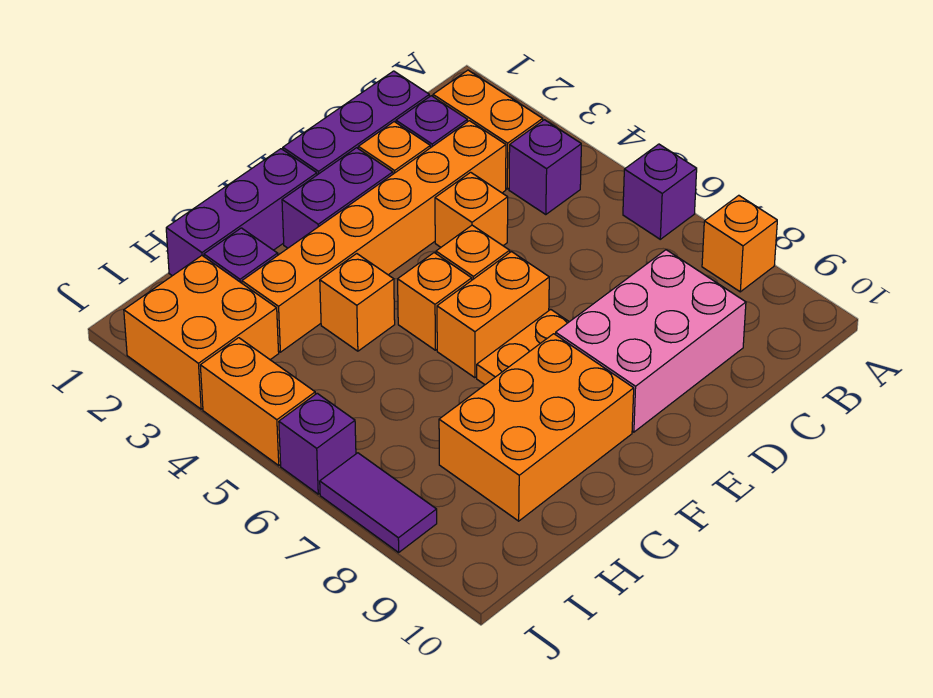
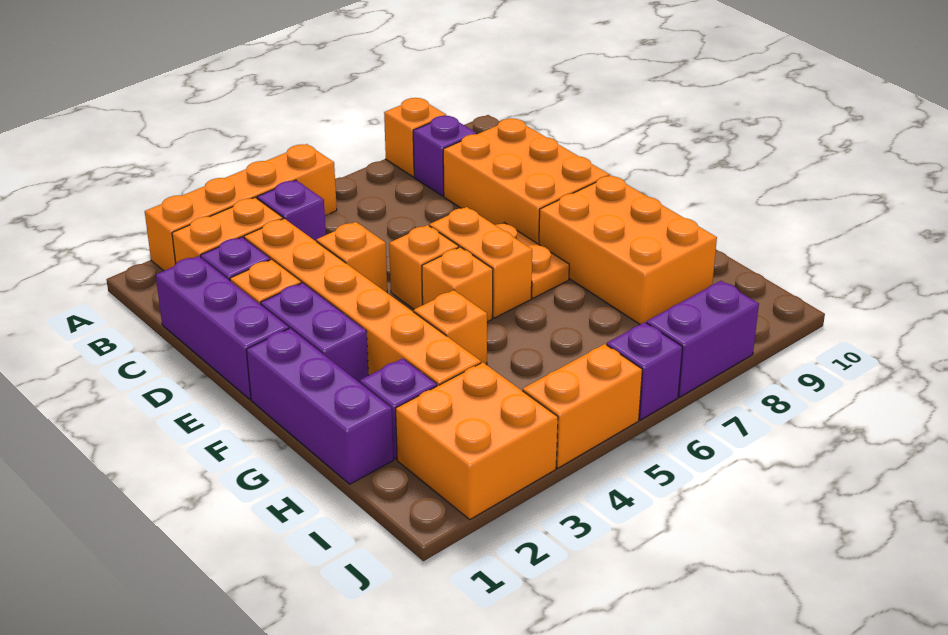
none -> orange 1x4 brick [145,144,337,271]
purple 1x1 brick [623,144,697,239] -> purple 1x1 brick moved to [413,116,477,196]
pink 2x3 brick [555,250,746,432] -> orange 2x3 brick [443,118,609,244]
purple 1x2 tile [320,453,437,552] -> purple 1x2 brick [647,281,759,397]

